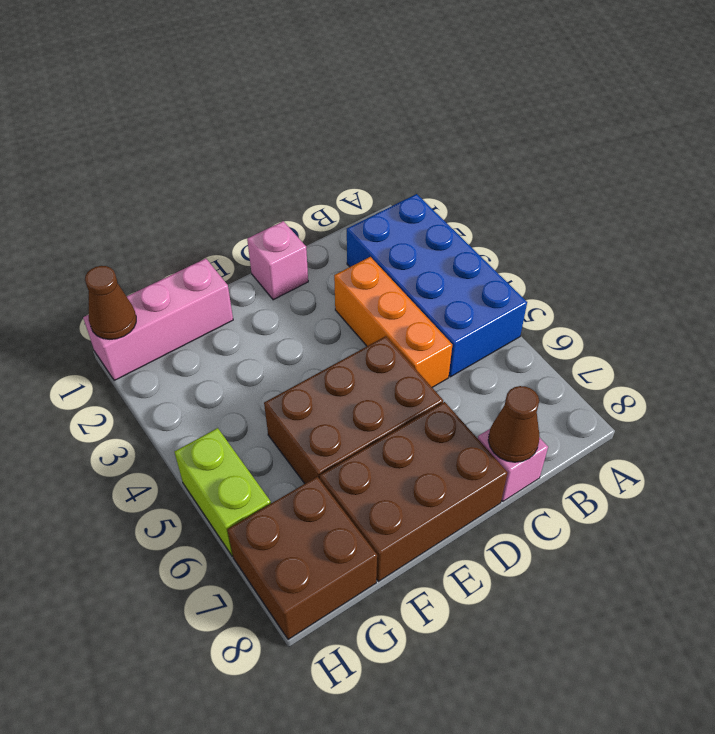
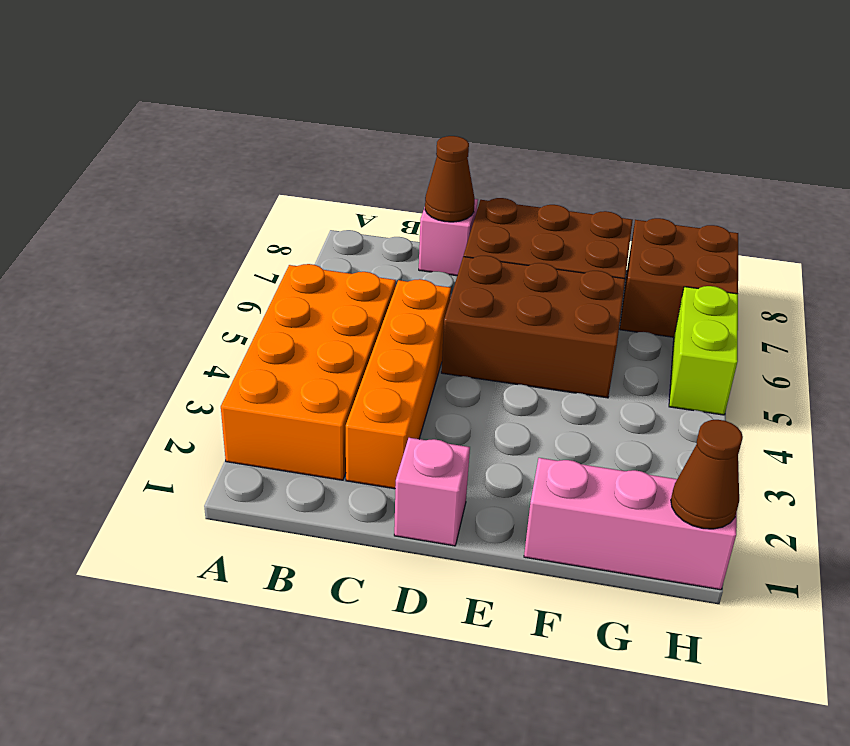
blue 2x4 brick [347,194,527,377] -> orange 2x4 brick [221,264,396,480]
orange 1x3 brick [334,257,452,387] -> orange 1x4 brick [346,279,451,489]

